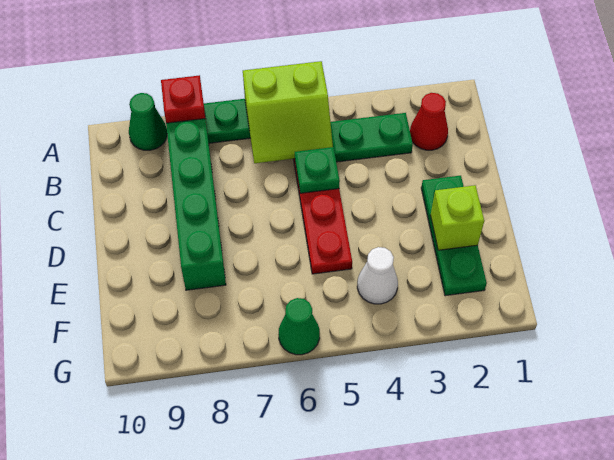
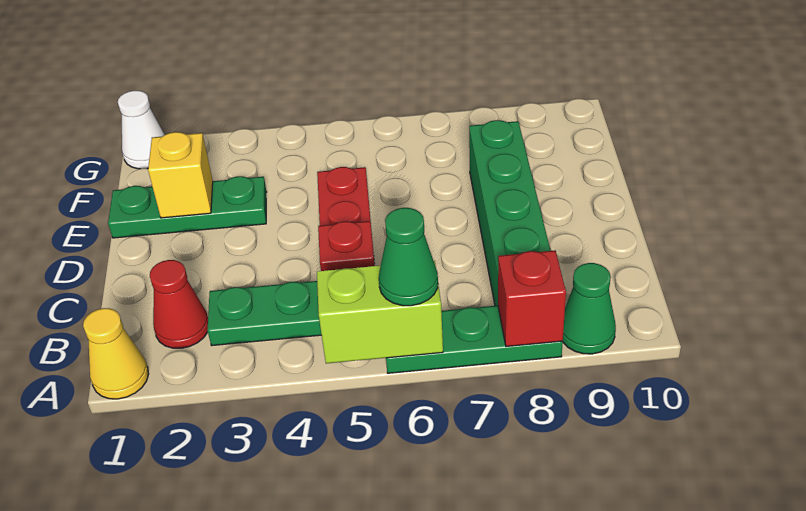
none -> yellow 1x1 cone [83,308,149,399]
green 1x1 plate [295,147,340,193] -> red 1x1 plate [318,221,375,271]
green 1x3 plate [421,176,487,296] -> green 1x3 plate turned to [108,176,267,238]
lime 1x1 brick [431,185,484,250] -> yellow 1x1 brick [148,132,213,218]
white 1x1 cone [357,247,398,304] -> white 1x1 cone moved to [118,90,165,169]
green 1x1 cone [278,298,320,355] -> green 1x1 cone moved to [379,208,438,306]

